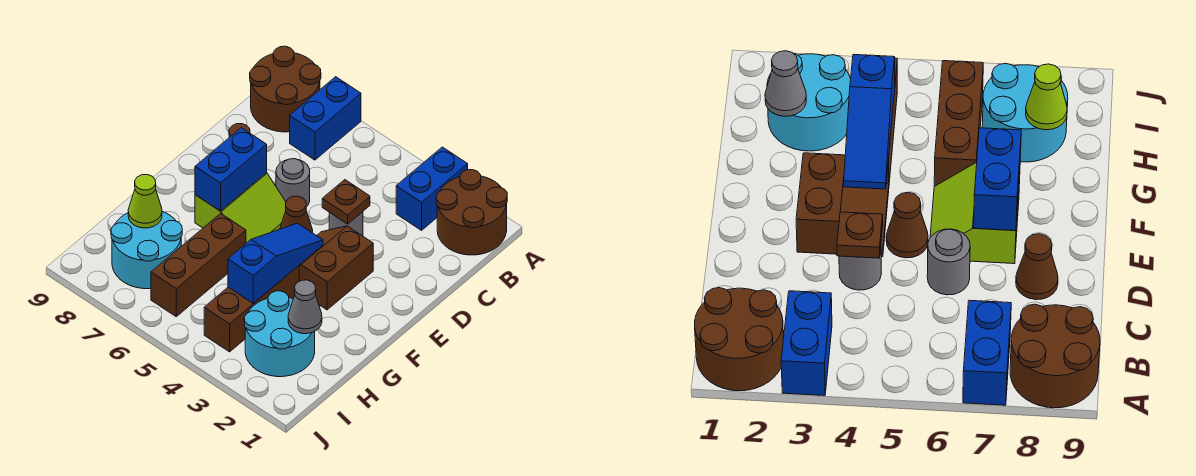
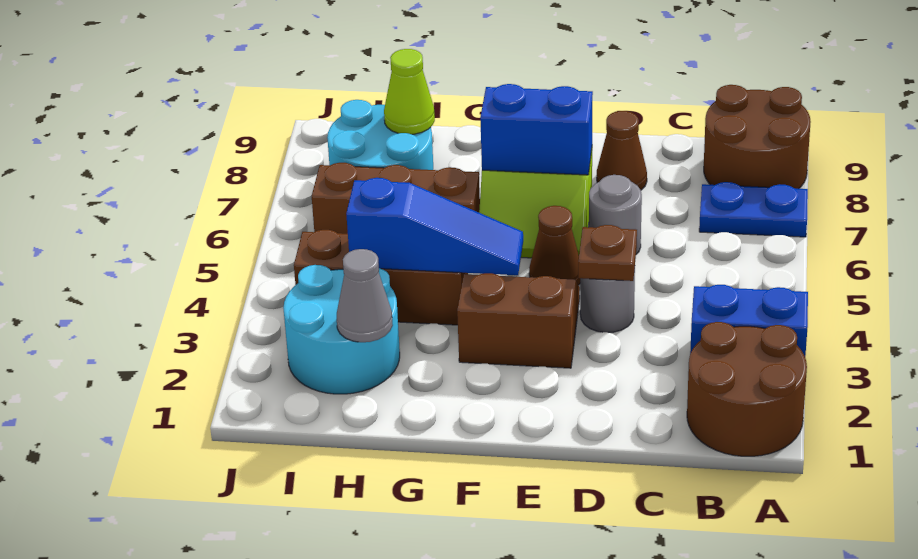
blue 1x2 brick [290,77,361,160] -> blue 1x2 plate [699,182,808,237]

